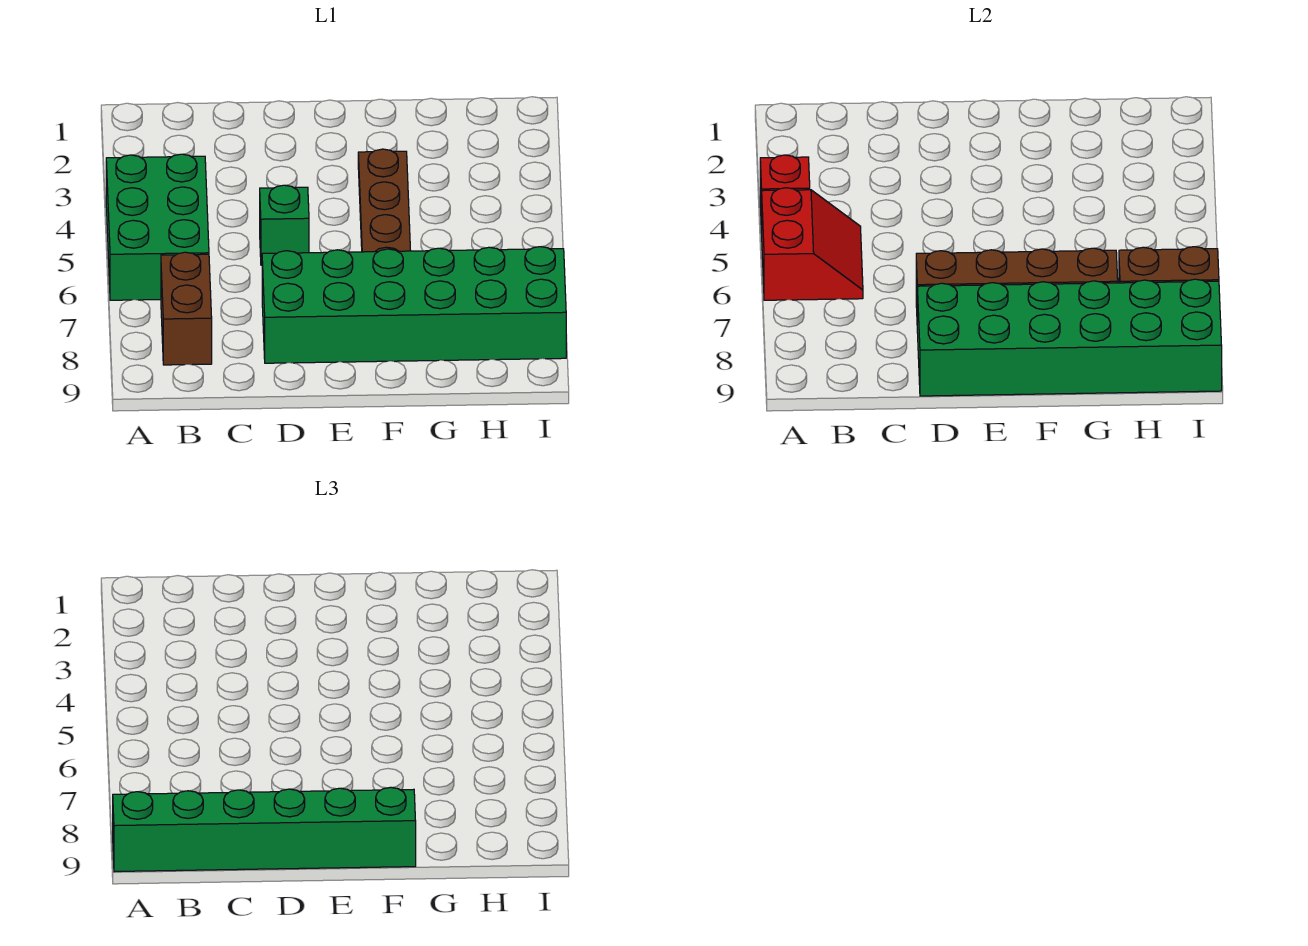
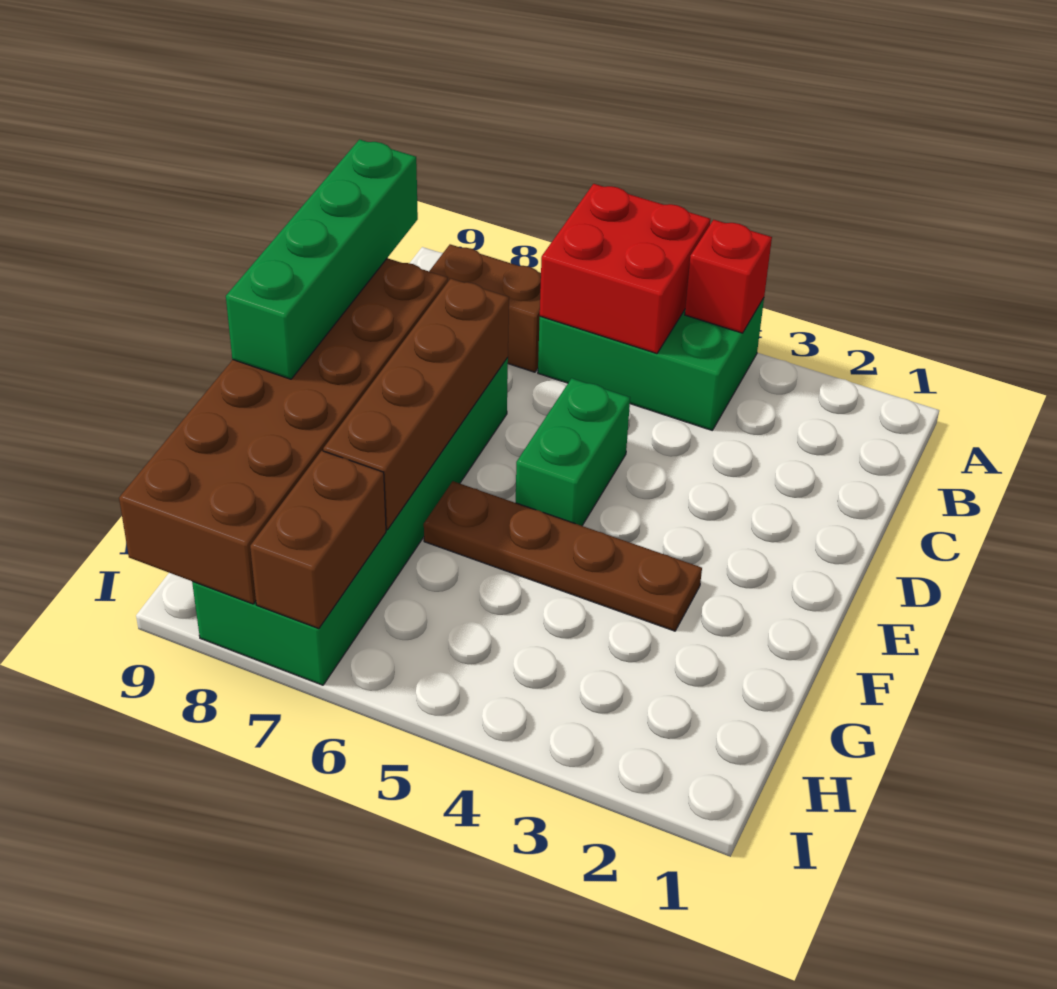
red 2x2 slope [762,188,863,300] -> red 2x2 brick [540,184,710,354]
green 1x6 brick [113,787,416,872] -> green 1x4 brick [226,140,418,379]
green 1x1 brick [260,185,309,265] -> green 1x2 brick [516,378,630,526]
green 2x6 brick [917,279,1222,396] -> brown 2x6 brick [119,258,448,604]

